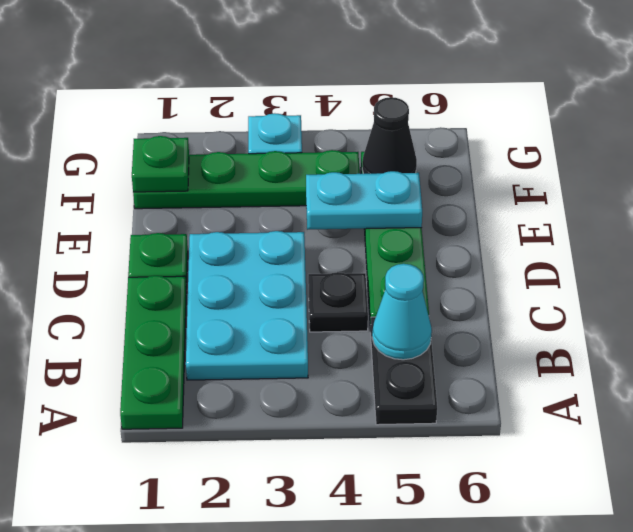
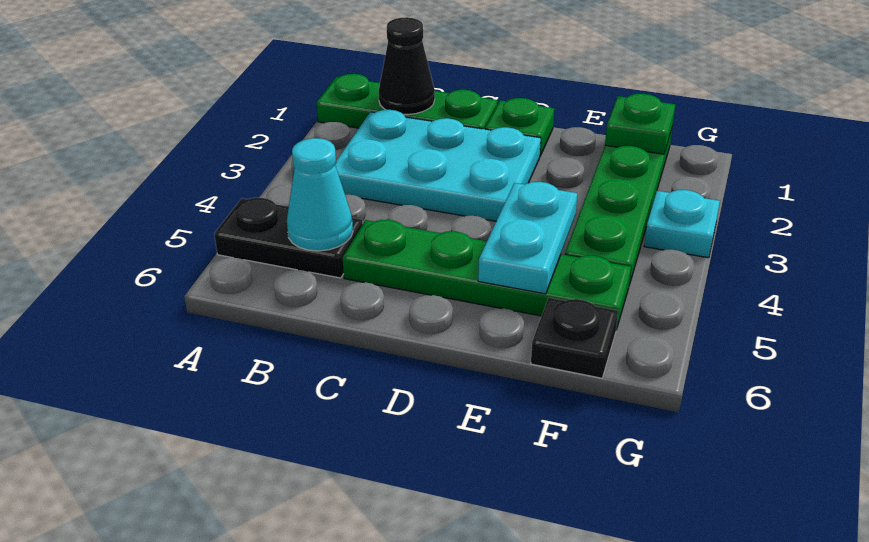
black 1x1 plate [308,272,368,332] -> black 1x1 plate moved to [531,298,618,378]
black 1x1 cone [362,97,417,174] -> black 1x1 cone moved to [379,17,435,115]

